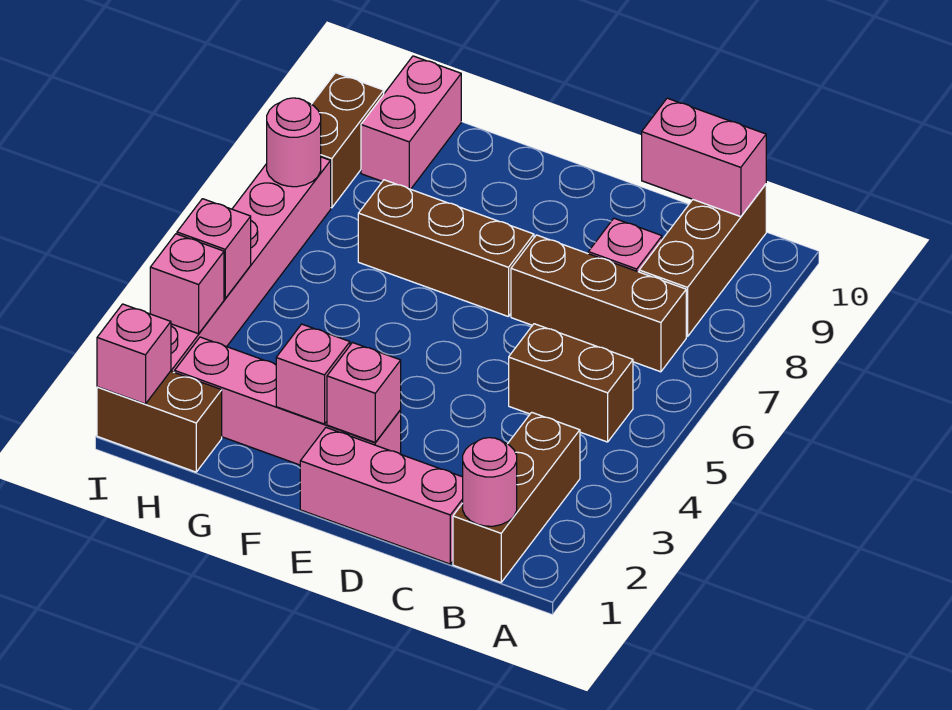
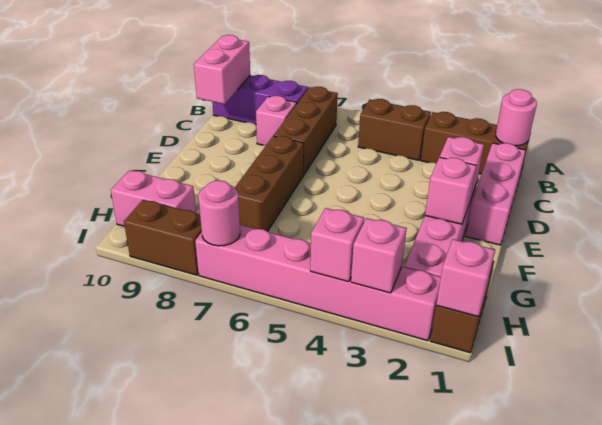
brown 1x2 brick [509,324,633,442] -> brown 1x2 brick turned to [358,99,431,160]
brown 1x3 brick [639,184,766,337] -> purple 1x3 brick [212,75,308,124]

